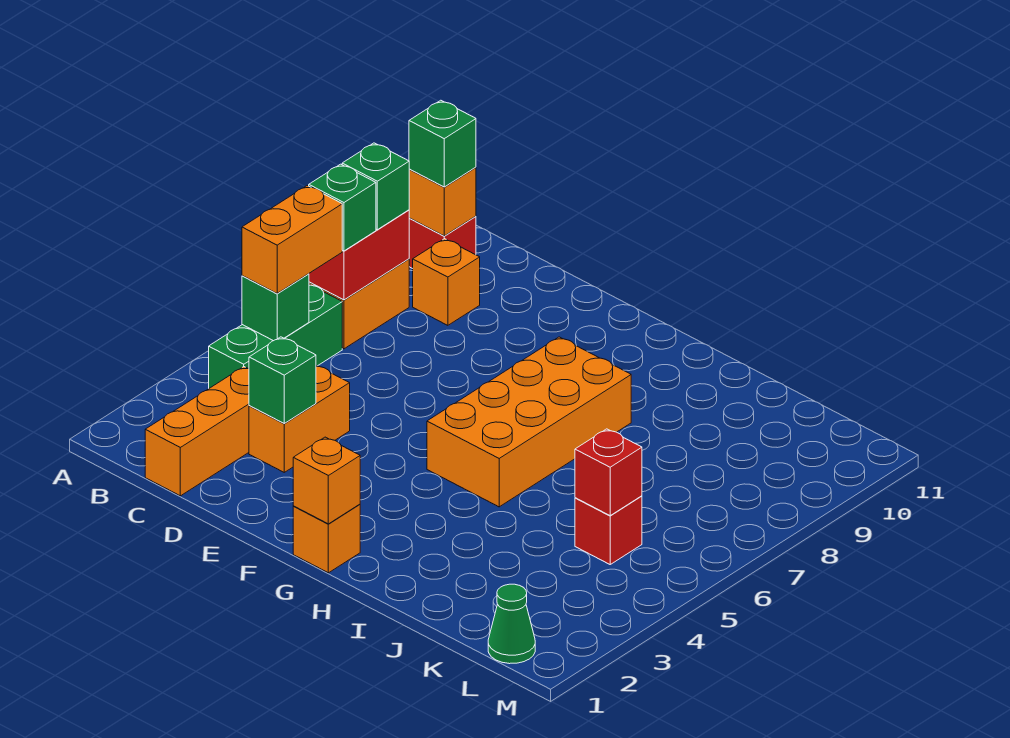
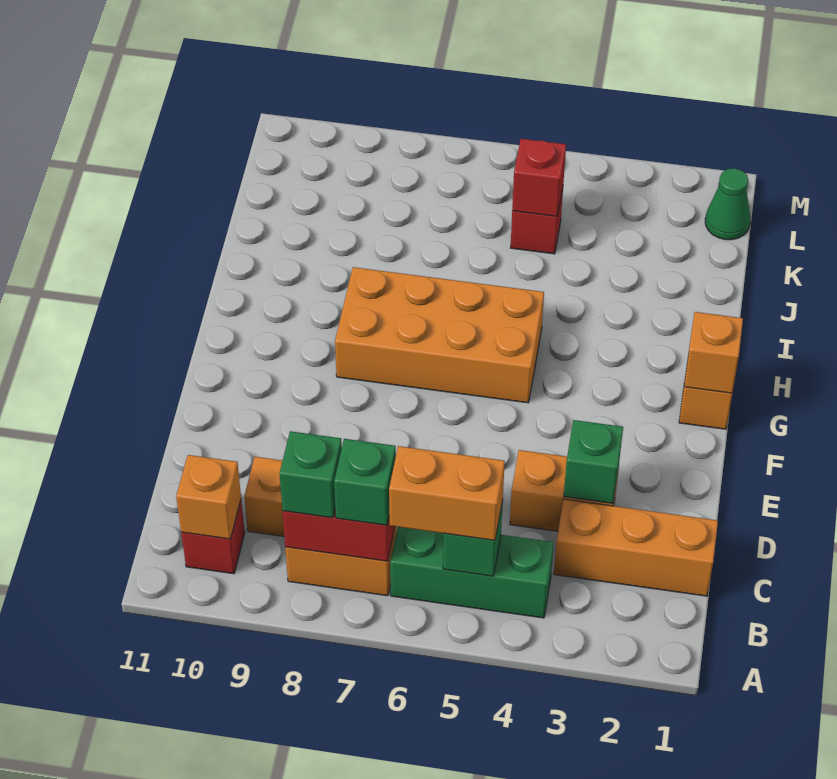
green 1x1 brick [409,100,476,187] -> none

